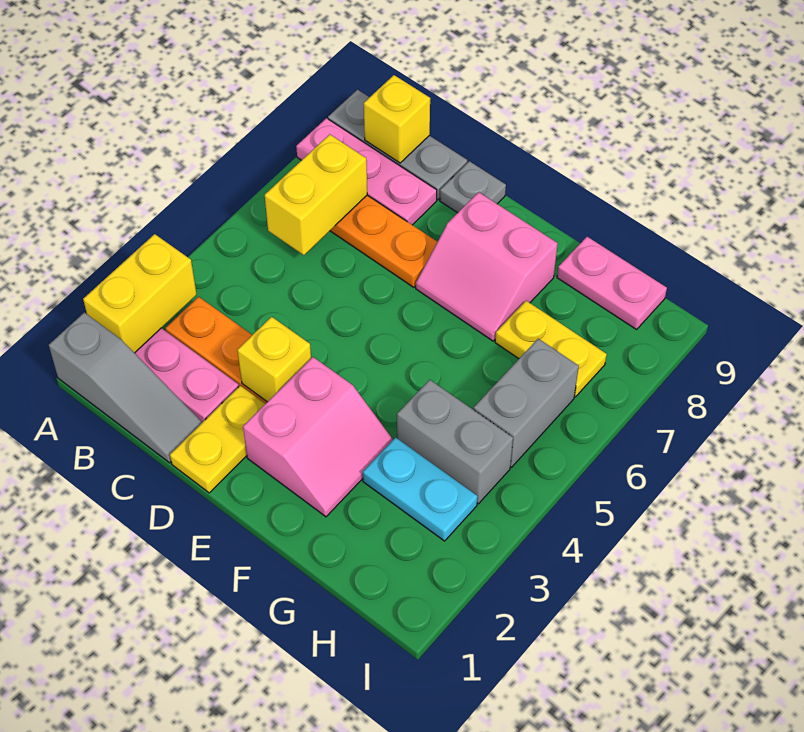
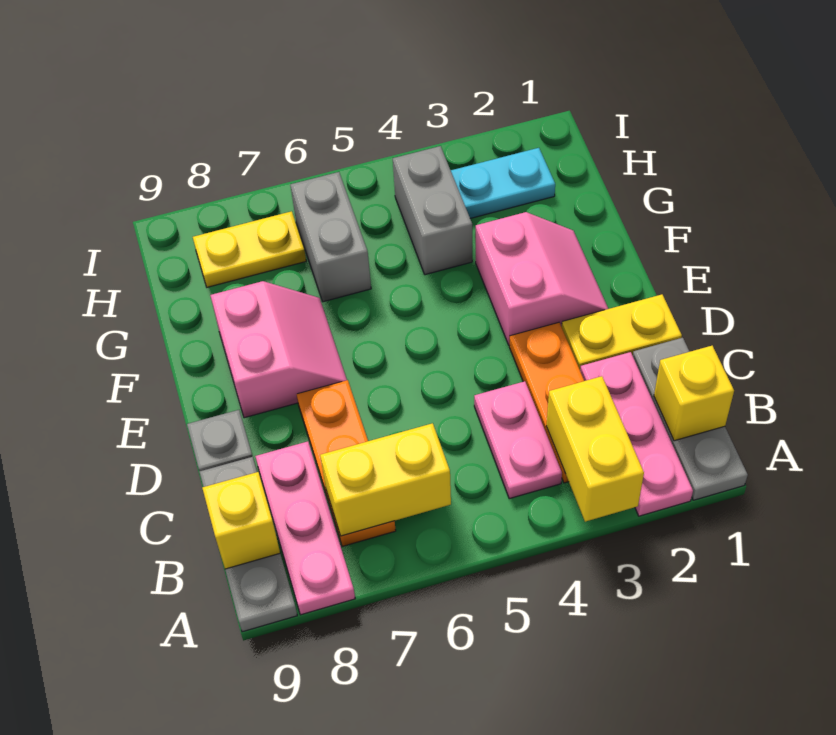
grey 1x3 slope [49,312,202,463] -> grey 1x3 plate [633,338,748,500]
yellow 1x2 brick [83,234,197,353] -> yellow 1x2 brick turned to [546,376,644,522]
yellow 1x1 brick [237,317,311,402] -> yellow 1x1 brick moved to [654,346,734,441]
pink 2x2 slope [243,357,393,517] -> pink 2x2 slope turned to [476,212,608,345]
cyan 1x2 plate [363,437,478,541] -> cyan 1x2 plate turned to [451,148,555,218]
yellow 1x2 plate [495,301,607,397] -> yellow 1x2 plate turned to [193,211,306,287]
pink 1x2 plate [557,237,667,329] -> pink 1x2 plate moved to [474,381,562,499]
grey 1x2 brick [474,339,579,467] -> grey 1x2 brick turned to [290,172,371,302]

